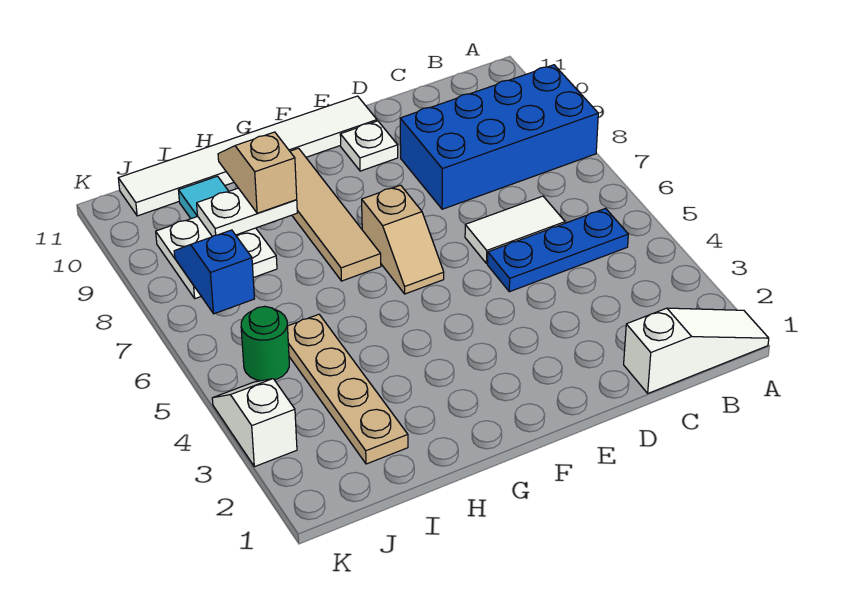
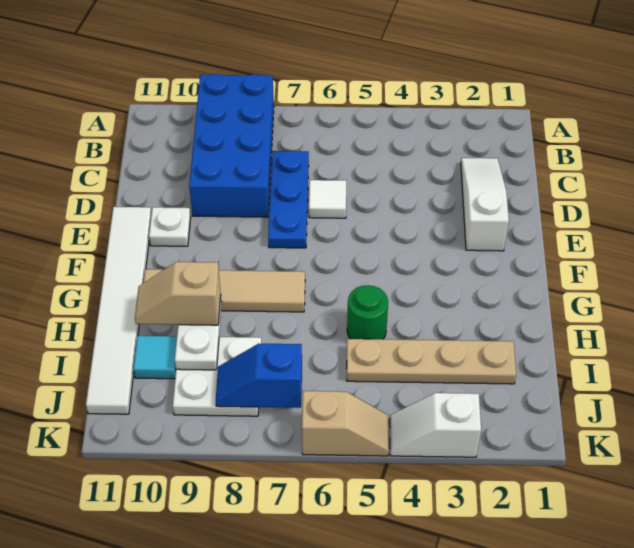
white 1x3 slope [624,308,769,393] -> white 1x3 slope moved to [461,158,509,251]
blue 1x3 plate [488,208,628,292] -> blue 1x3 plate moved to [268,151,309,248]
white 1x2 tile [465,196,565,264] -> white 1x1 tile [309,180,346,218]
tan 1x2 slope [362,185,444,294] -> tan 1x2 slope moved to [302,391,389,456]
green 1x1 round brick [241,306,289,381] -> green 1x1 round brick moved to [347,285,388,339]

